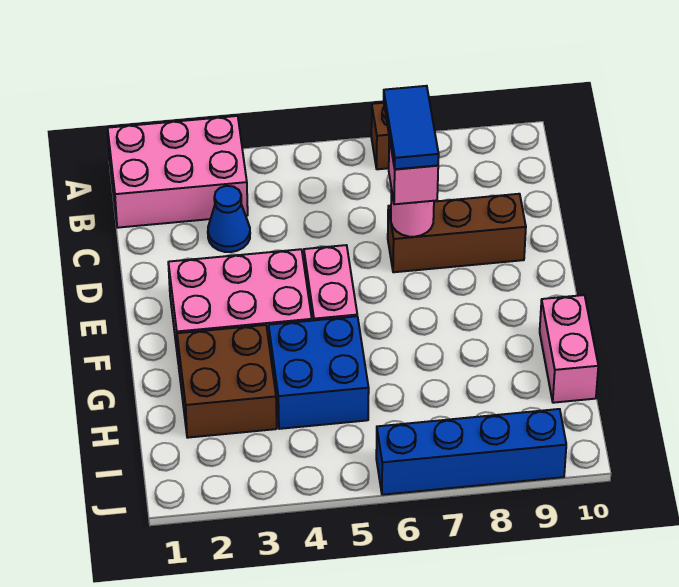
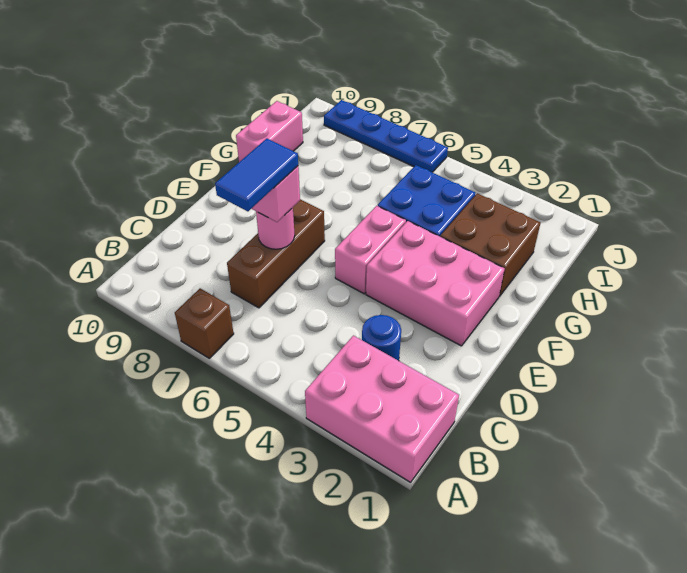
blue 1x1 cone [208,186,250,252] -> blue 1x1 round brick [362,315,401,361]
brown 1x3 brick [388,194,526,272] -> brown 1x3 brick turned to [227,199,325,308]
blue 1x4 brick [376,409,566,495] -> blue 1x4 plate [324,100,448,172]

